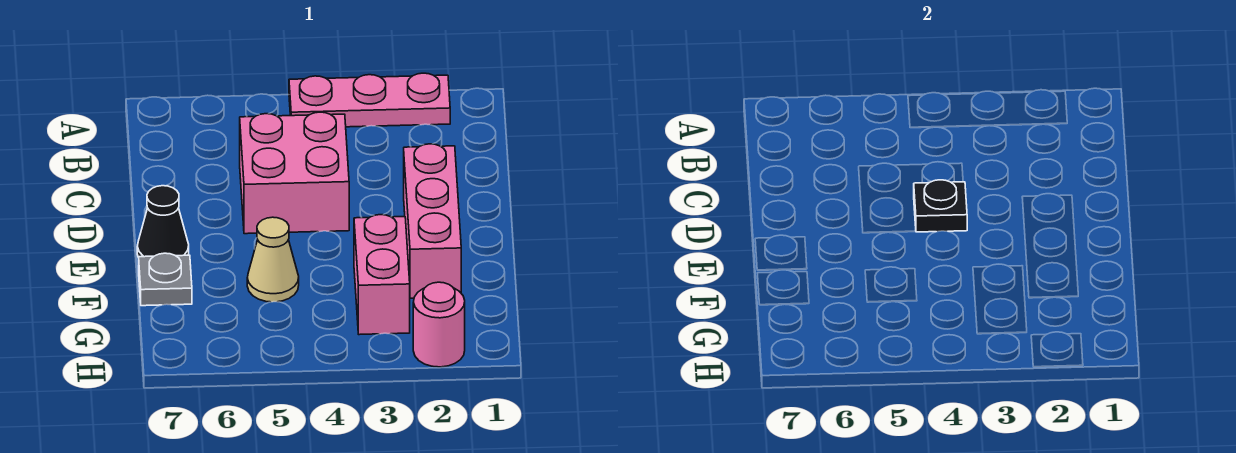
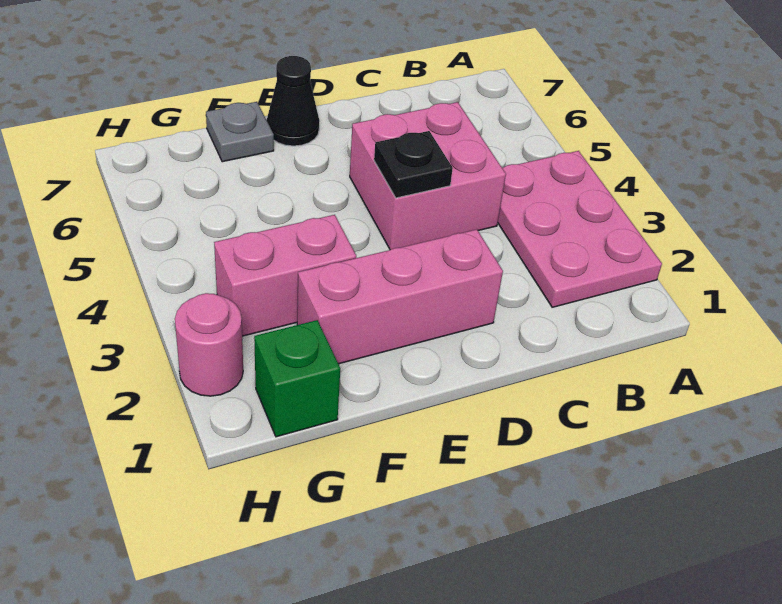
pink 1x3 plate [289,73,450,127] -> pink 2x3 plate [498,151,662,307]
tan 1x1 cone [247,217,299,302] -> none
none -> green 1x1 brick [254,320,340,437]

